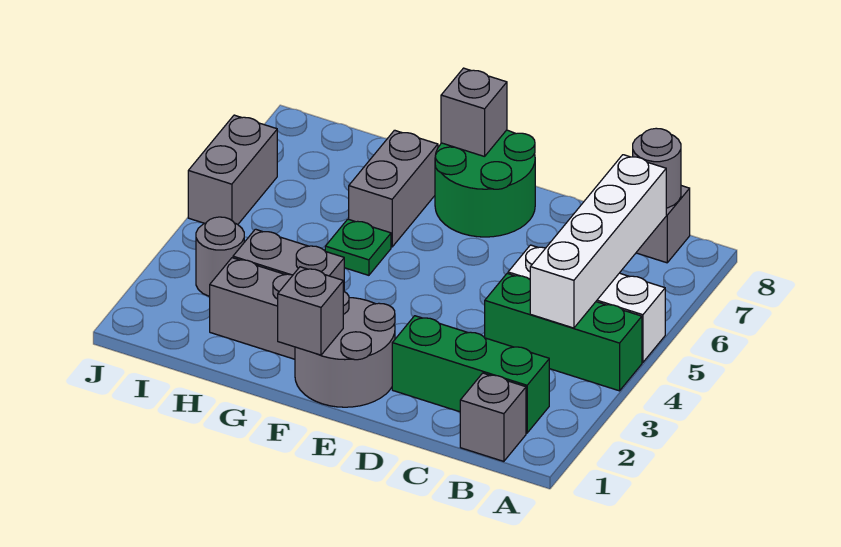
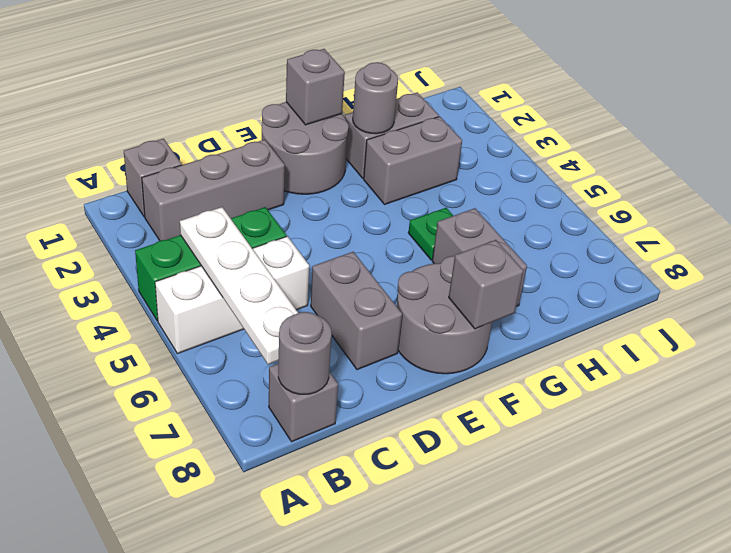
green 1x3 brick [392,316,549,433] -> grey 1x3 brick [142,140,285,241]
white 1x4 brick [530,155,666,328] -> white 1x4 plate [180,207,298,365]
green 2x2 round brick [435,130,535,237] -> grey 2x2 round brick [397,256,492,374]
grey 1x1 round brick [196,217,244,296] -> grey 1x1 round brick moved to [353,62,398,134]
grey 1x2 brick [188,115,277,224] -> grey 1x2 brick moved to [311,252,402,370]

